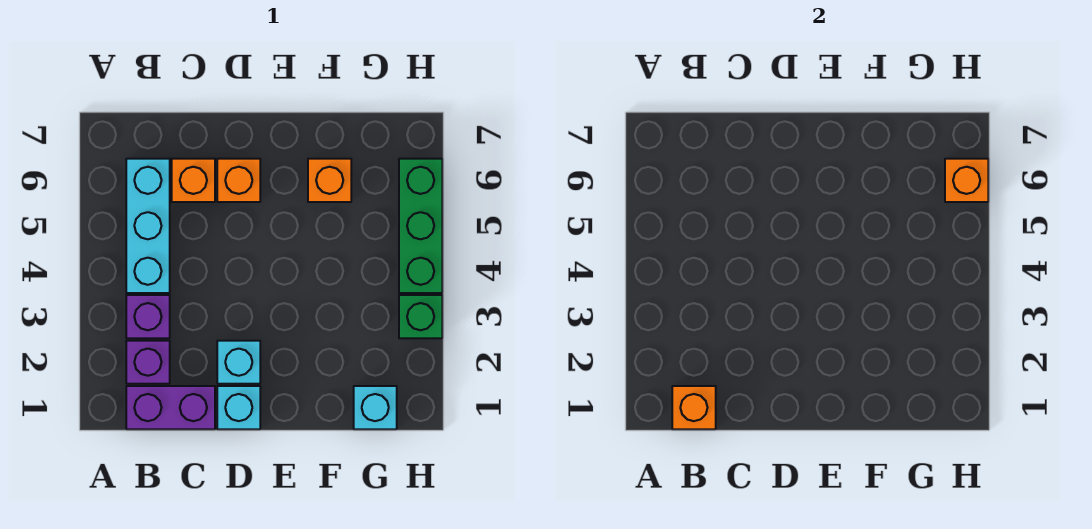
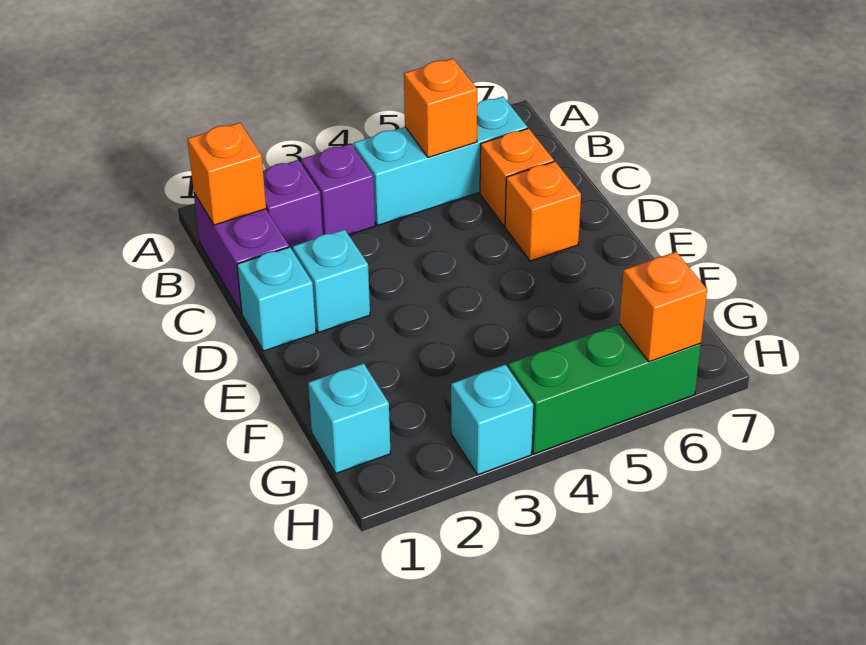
orange 1x1 brick [308,159,351,202] -> orange 1x1 brick moved to [404,59,477,157]
green 1x1 brick [399,295,442,338] -> cyan 1x1 brick [451,364,533,475]

